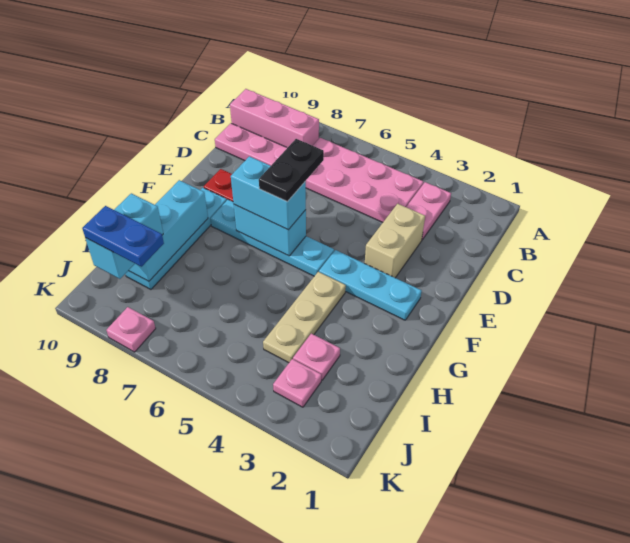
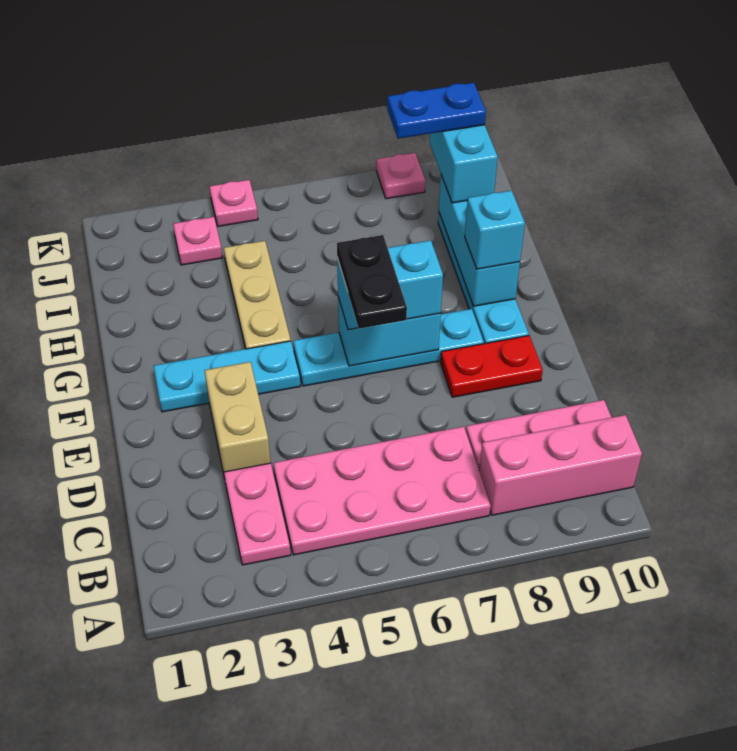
none -> cyan 1x1 brick [465,190,525,269]
pink 1x1 plate [293,334,340,380] -> pink 1x1 plate moved to [209,180,258,226]

